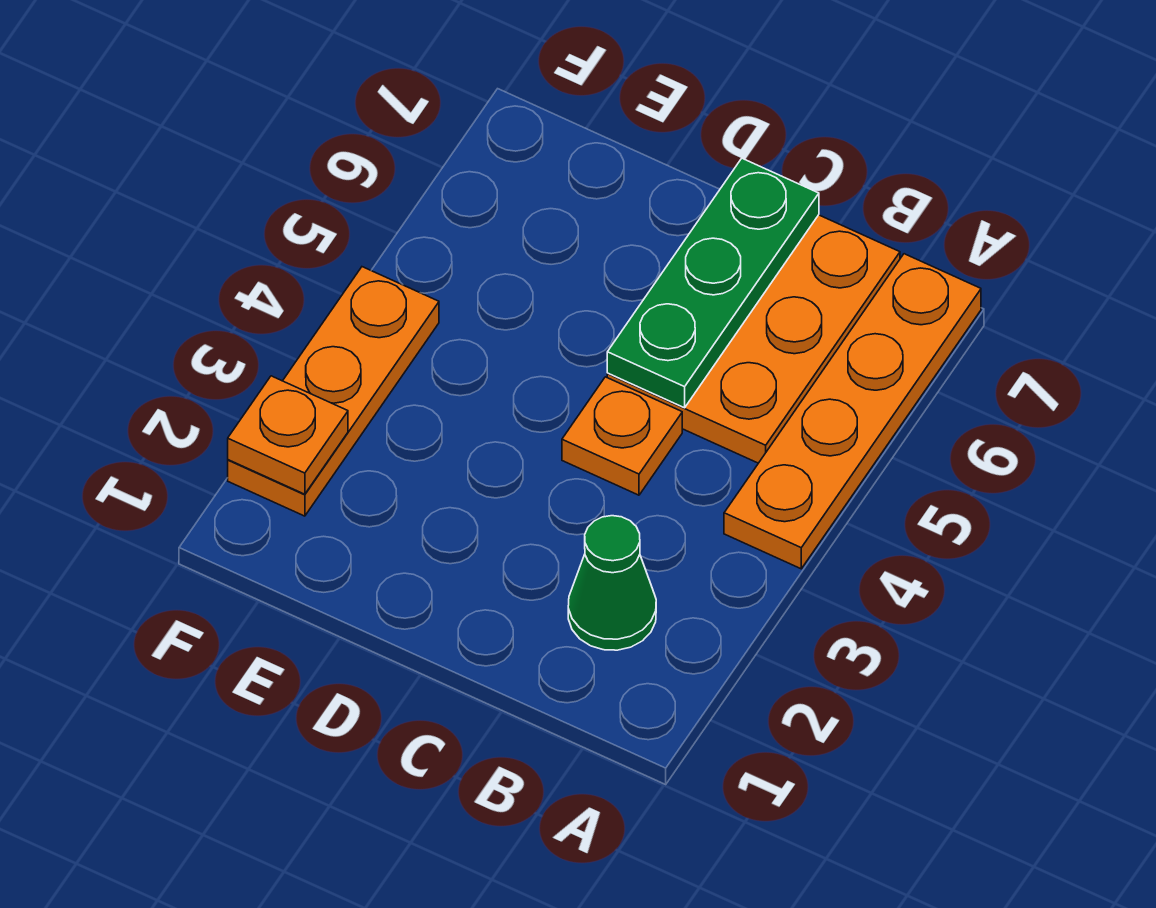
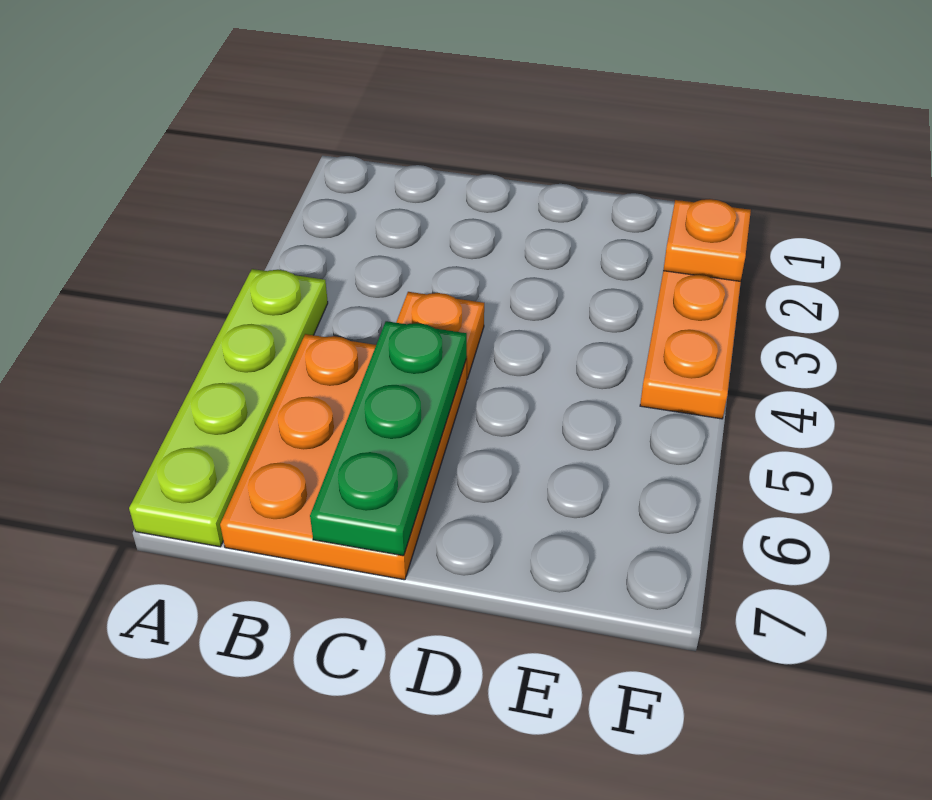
orange 1x4 plate [724,254,981,569] -> lime 1x4 plate [129,269,328,547]
green 1x1 cone [568,516,656,650] -> none

